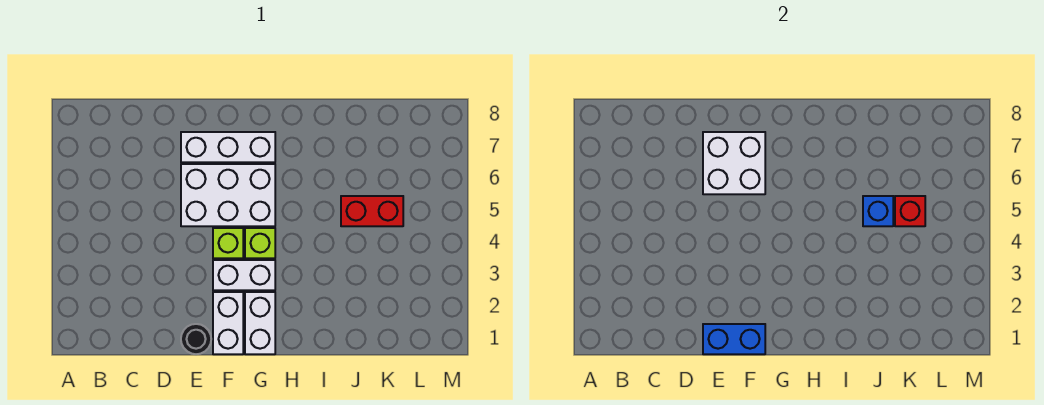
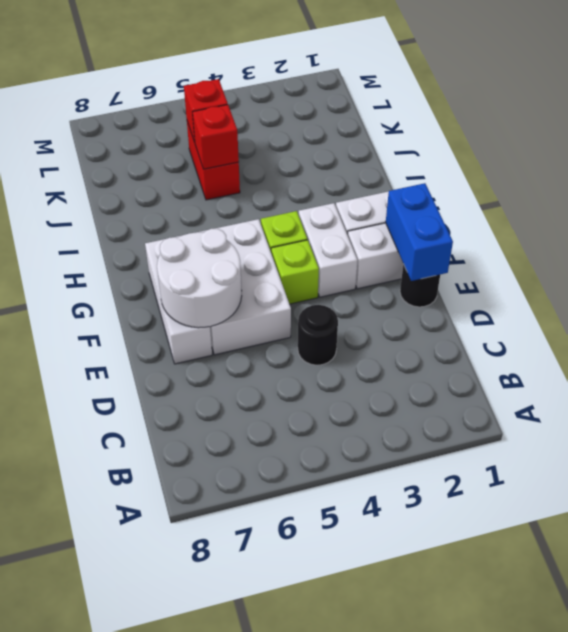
none -> black 1x1 round brick [298,305,338,365]
white 2x2 brick [703,132,765,194] -> white 2x2 round brick [157,229,242,328]
blue 1x1 brick [863,196,893,226] -> red 1x1 brick [193,105,239,169]

